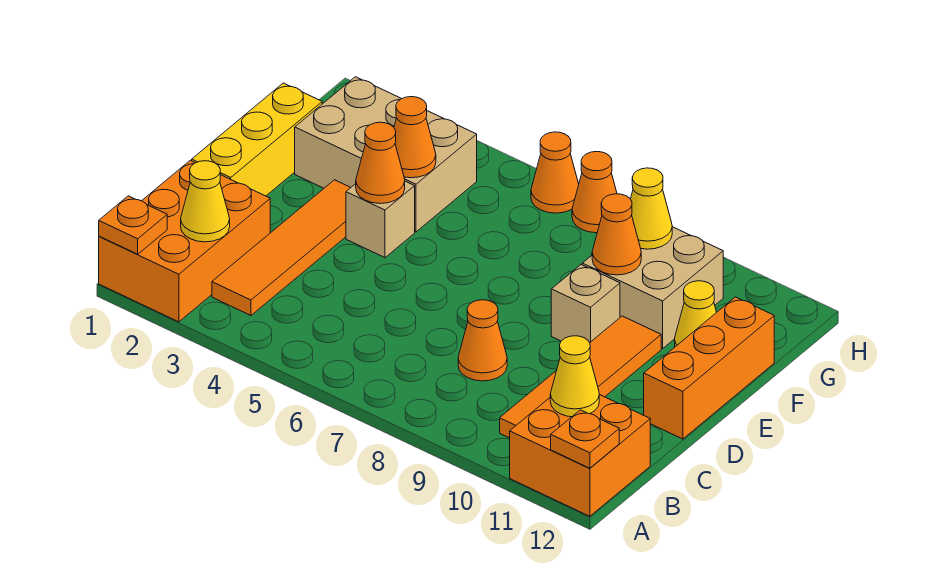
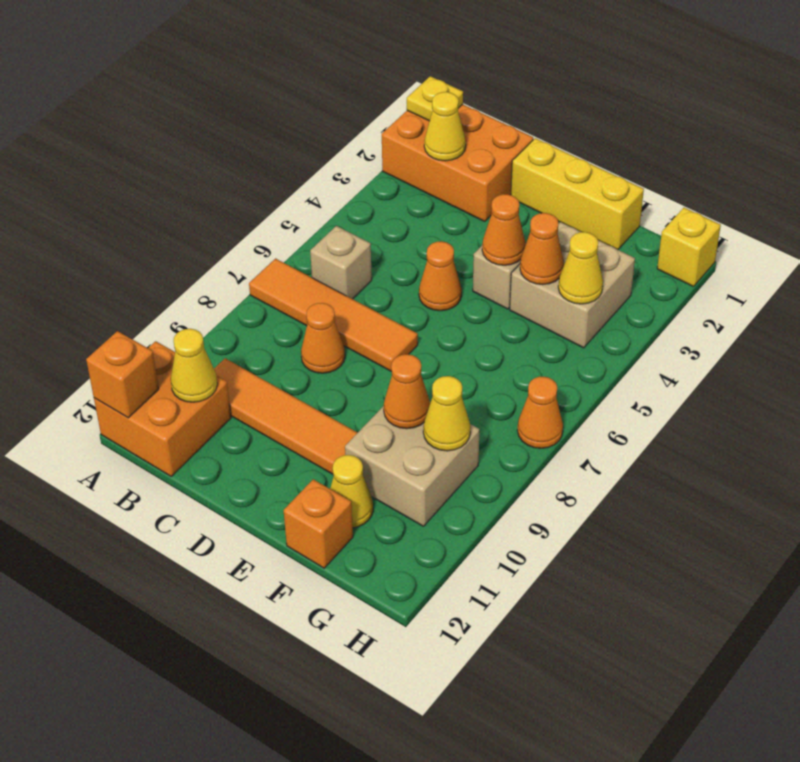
orange 1x1 plate [99,196,167,254] -> yellow 1x1 plate [407,76,463,121]
orange 1x1 plate [551,410,619,468] -> orange 1x1 brick [86,331,159,418]
orange 1x4 tile [212,180,351,315] -> orange 1x4 tile moved to [249,259,418,372]
orange 1x3 brick [644,297,774,439] -> orange 1x1 brick [284,479,353,568]
tan 1x1 brick [551,265,620,343] -> tan 1x1 brick moved to [310,226,372,299]
tan 2x3 brick [295,77,477,232] -> tan 2x2 brick [510,222,635,348]
none -> yellow 1x1 cone [558,232,603,304]
none -> yellow 1x1 brick [657,208,721,287]
orange 1x1 cone [531,132,579,213] -> orange 1x1 cone moved to [419,241,462,311]

